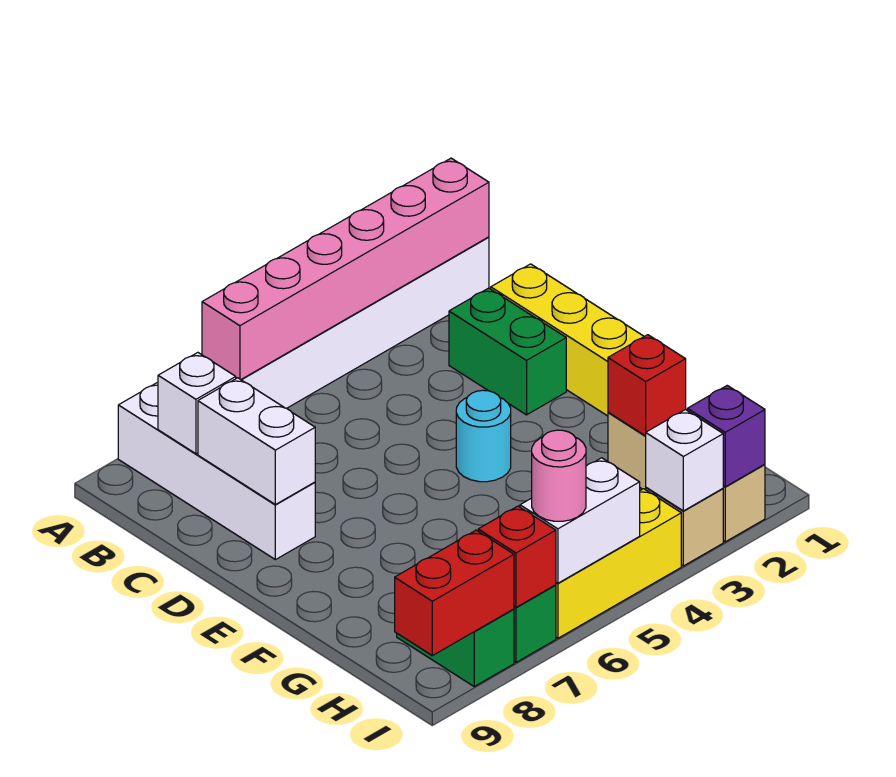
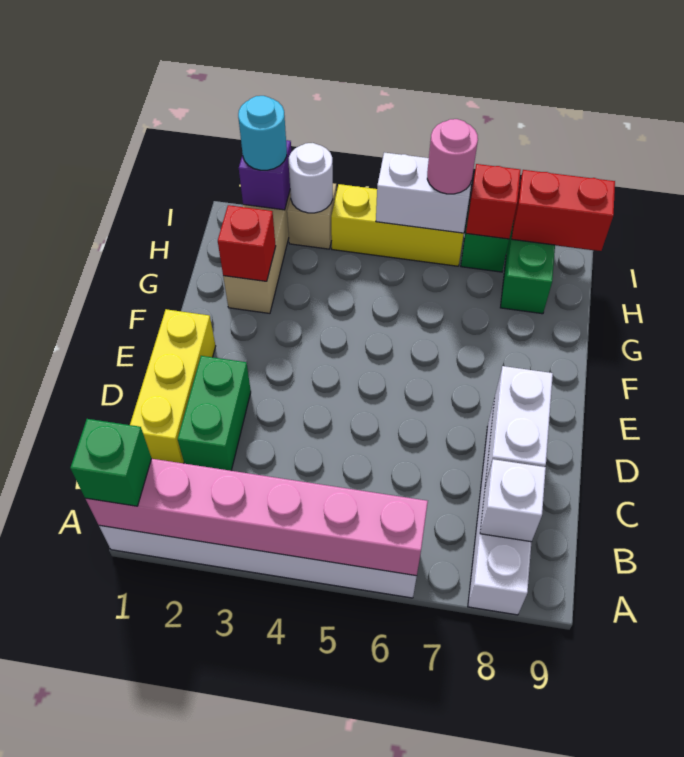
none -> green 1x1 brick [70,419,152,506]
cyan 1x1 round brick [456,390,511,482] -> cyan 1x1 round brick moved to [238,96,287,170]
white 1x1 brick [646,410,723,511] -> white 1x1 round brick [289,143,333,213]

